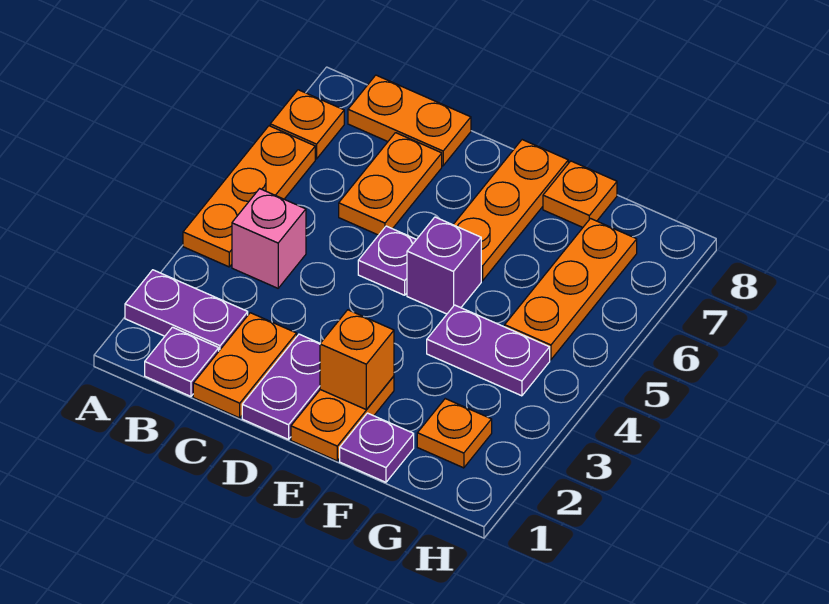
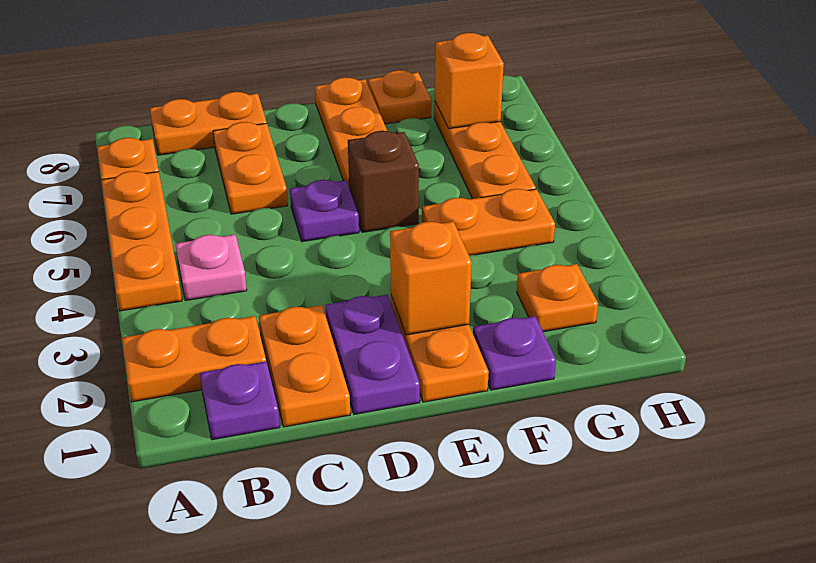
purple 1x2 plate [125,270,248,351] -> orange 1x2 plate [122,316,266,402]
pink 1x1 brick [232,189,306,288] -> pink 1x1 plate [176,234,247,301]
purple 1x1 brick [407,217,481,314] -> brown 1x1 brick [348,131,419,232]
purple 1x2 plate [427,305,550,396] -> orange 1x2 plate [422,189,555,255]
none -> orange 1x1 brick [435,33,504,129]

